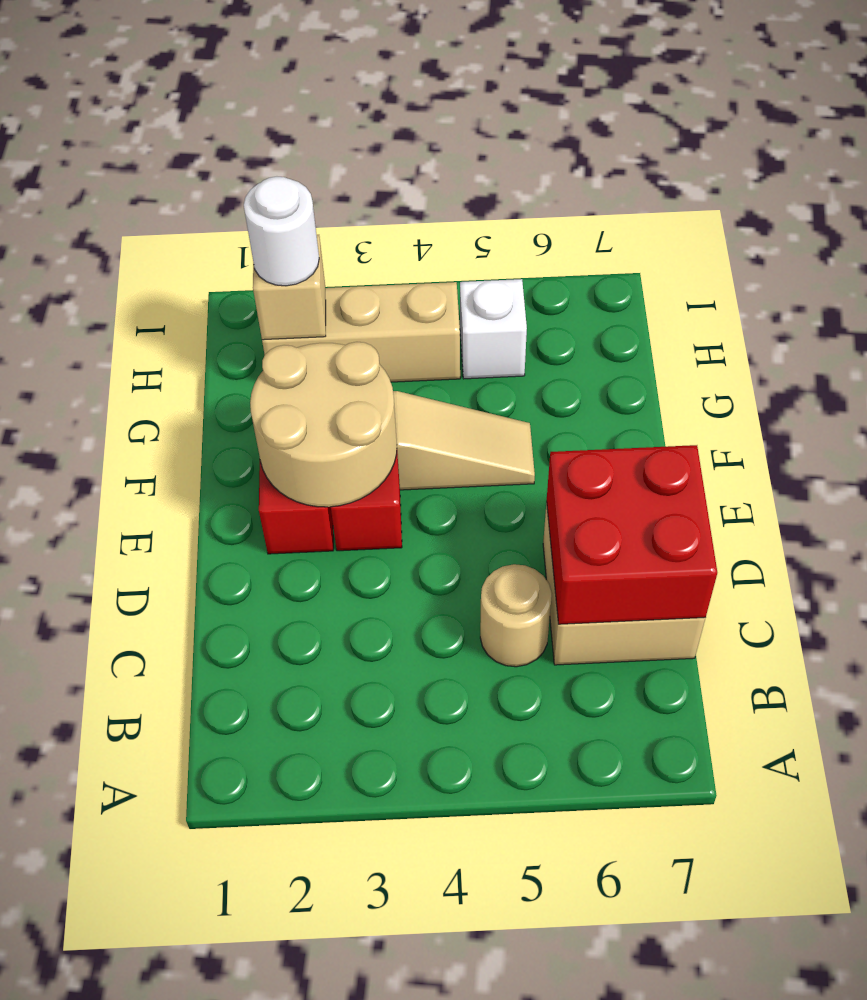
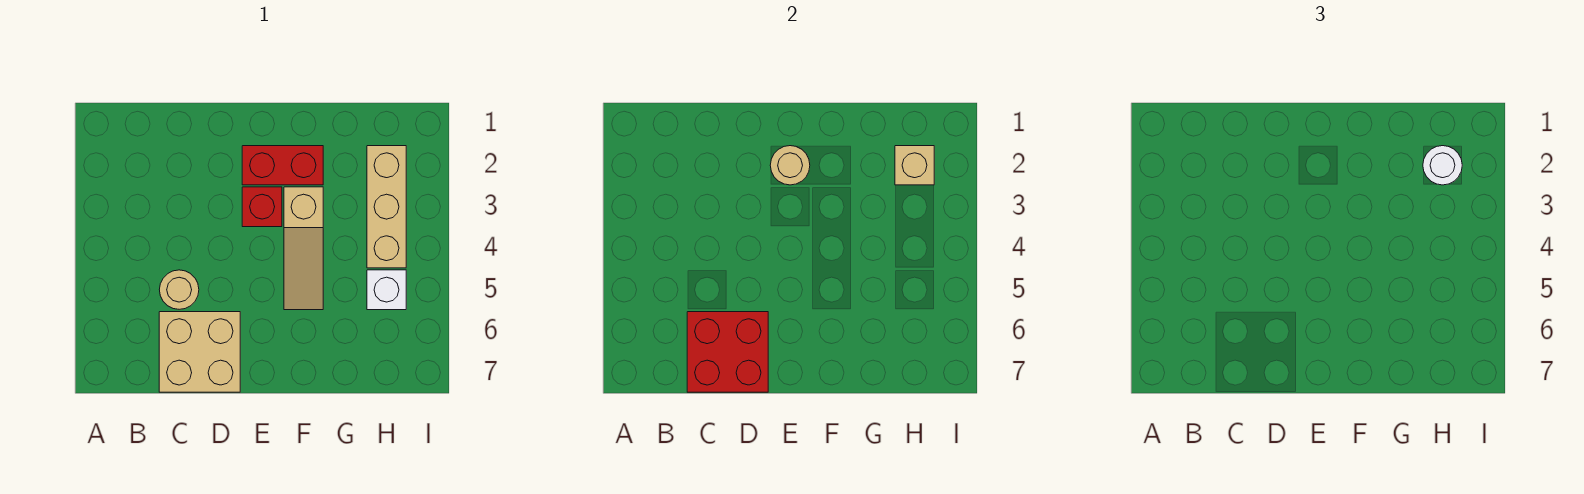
tan 2x2 round brick [250,342,397,507] -> tan 1x1 round brick [770,146,810,185]

